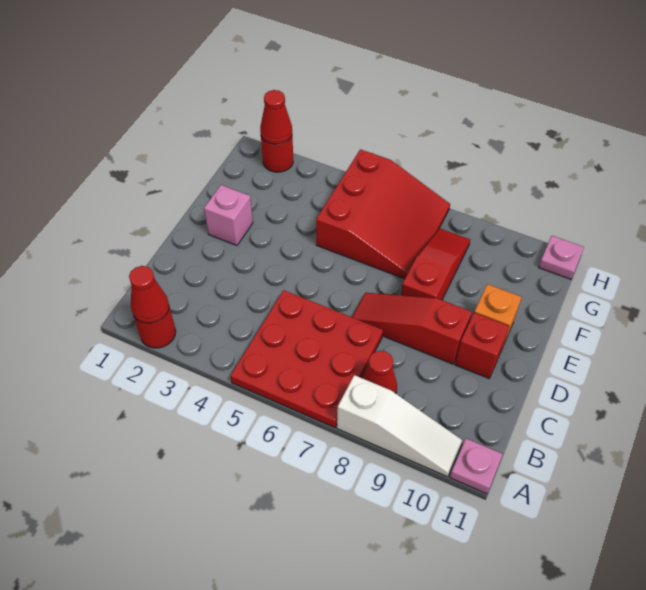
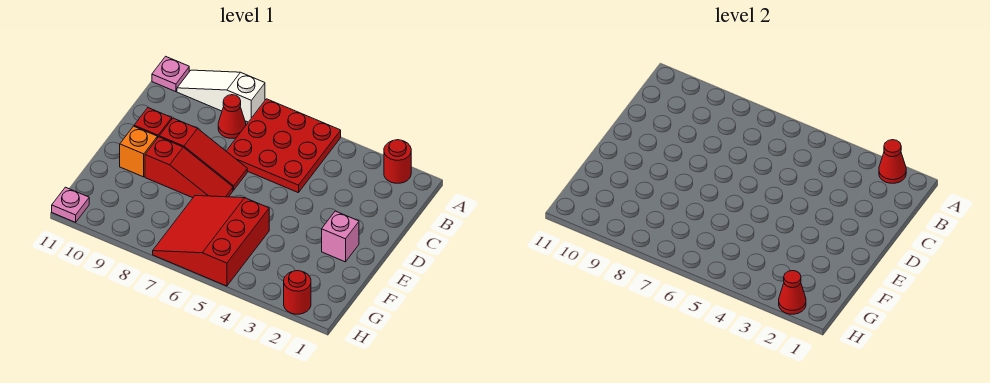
red 1x3 slope [401,228,470,300] -> red 1x3 slope turned to [145,137,233,198]

